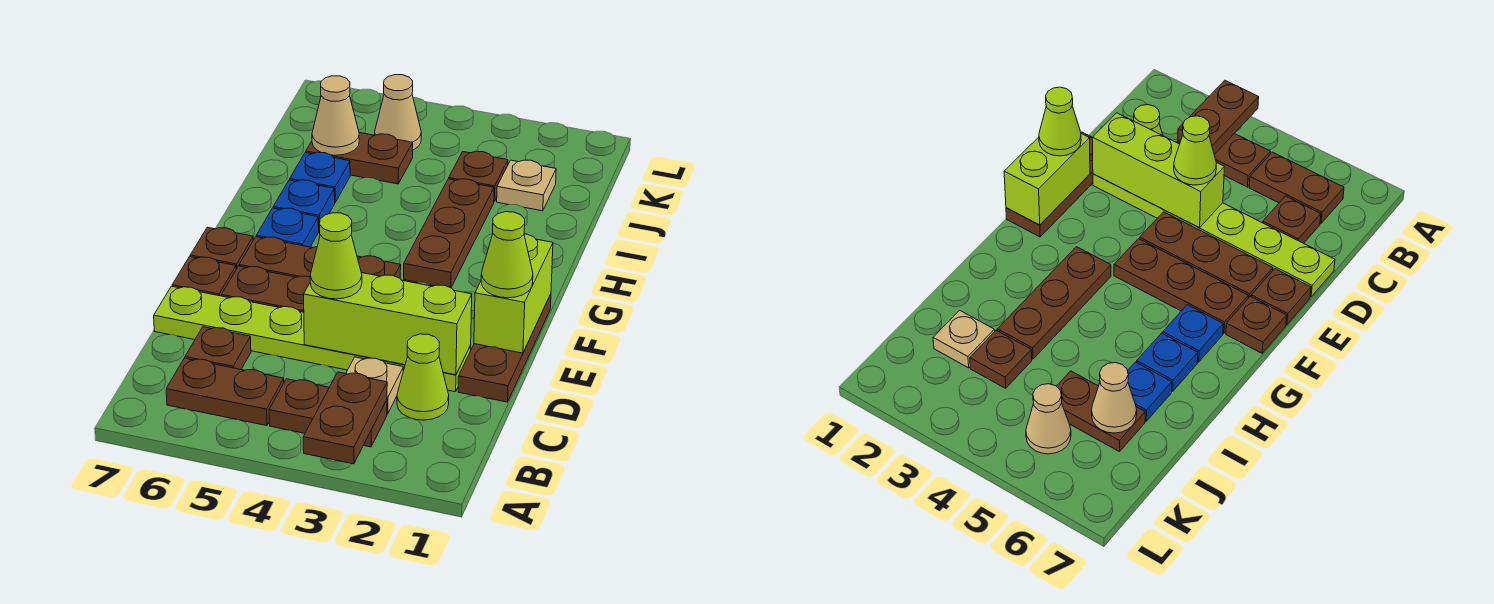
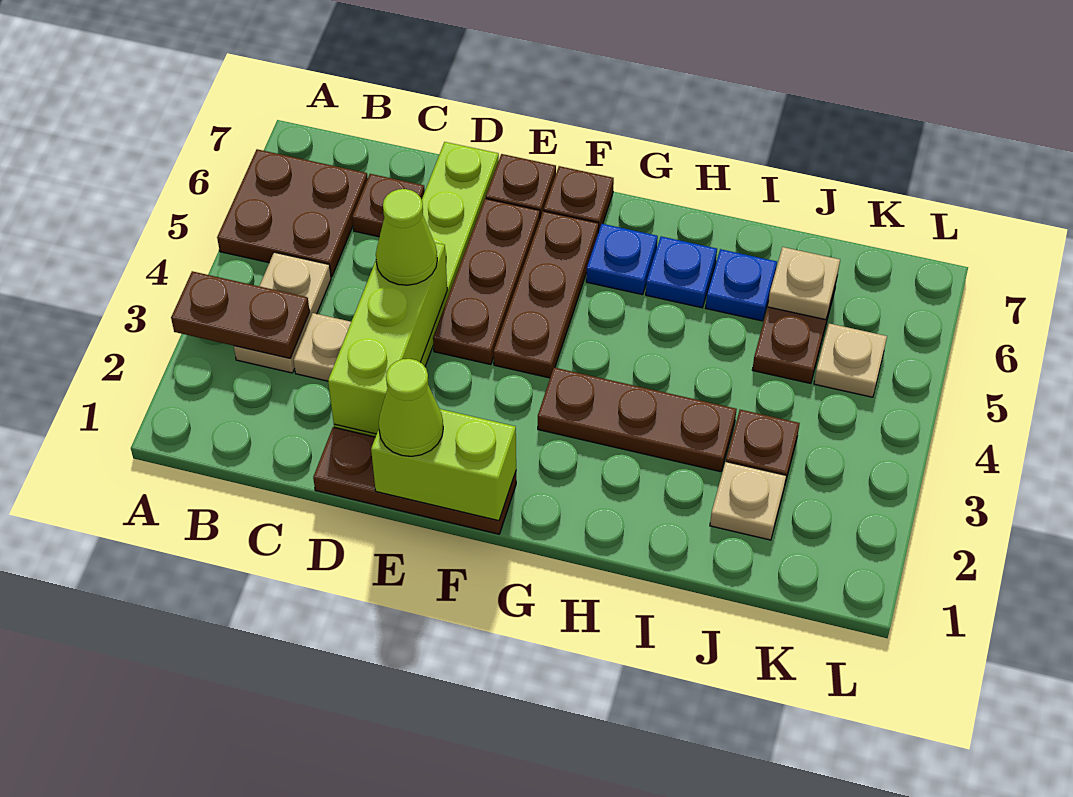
brown 1x2 plate [269,379,387,447] -> tan 1x2 plate [234,252,331,373]
brown 1x2 plate [166,358,284,426] -> brown 2x2 plate [217,149,368,277]
lime 1x1 cone [397,334,449,420] -> none
tan 1x1 cone [312,76,359,155] -> tan 1x1 plate [768,247,840,320]
tan 1x1 cone [375,75,421,150] -> tan 1x1 plate [814,323,887,397]

